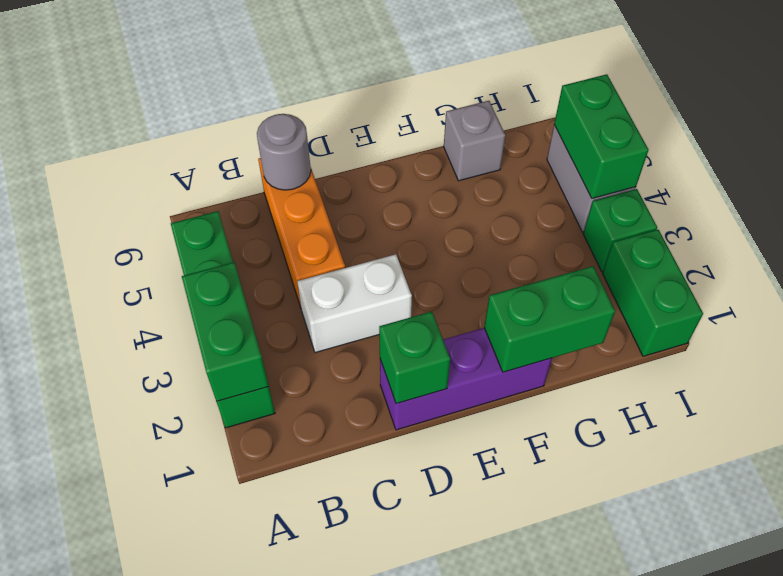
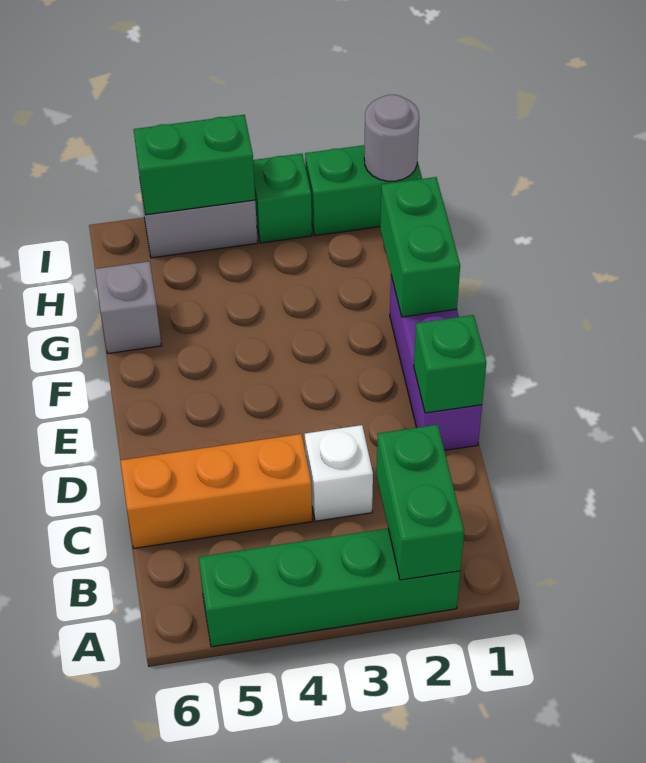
green 1x2 brick [182,262,269,401] -> green 1x2 brick turned to [377,425,464,580]
white 1x2 brick [297,254,412,353] -> white 1x1 brick [305,425,373,521]
grey 1x1 round brick [257,114,311,190] -> grey 1x1 round brick moved to [364,95,419,181]

